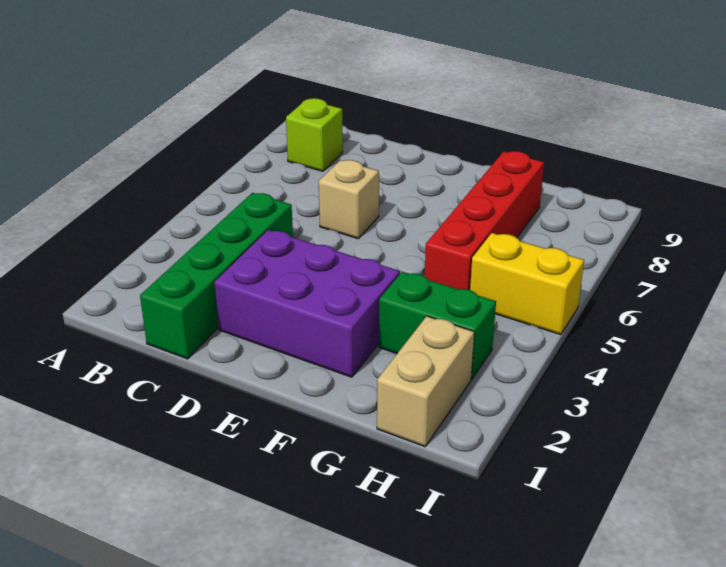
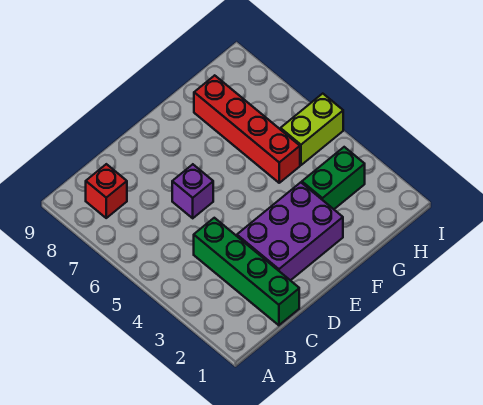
lime 1x1 brick [286,98,343,171] -> red 1x1 brick [86,164,127,218]
tan 1x1 brick [319,160,379,238] -> purple 1x1 brick [172,164,213,218]
tan 1x2 brick [377,316,474,447] -> none
yellow 1x2 brick [470,233,584,335] -> lime 1x2 brick [280,94,343,165]

